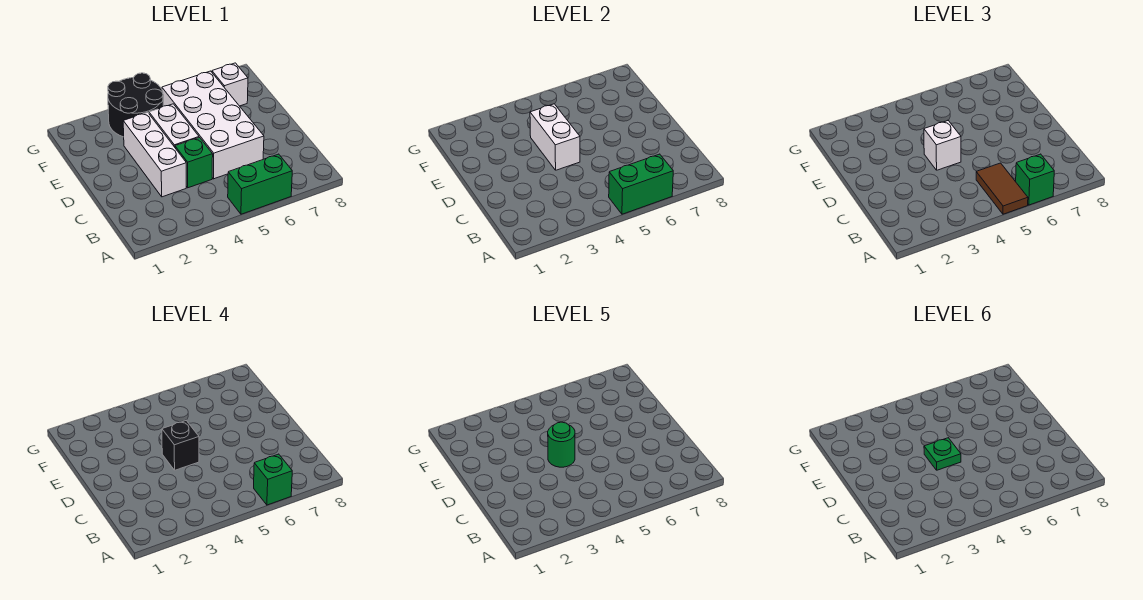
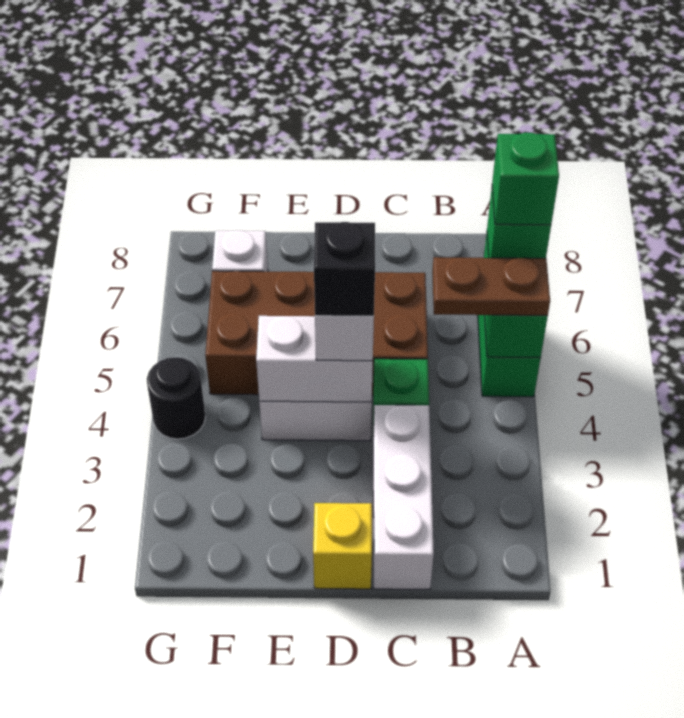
brown 1x2 tile [976,163,1028,214] -> brown 1x2 plate [432,257,550,316]
white 1x3 brick [123,112,186,197] -> white 1x3 brick turned to [373,405,434,589]
white 2x4 brick [162,71,264,179] -> brown 2x4 brick [205,271,428,395]
none -> yellow 1x1 brick [313,503,372,589]
green 1x1 round brick [548,422,575,467] -> none
green 1x1 plate [924,438,961,470] -> none
black 2x2 round brick [108,73,163,137] -> black 1x1 round brick [147,357,206,439]

